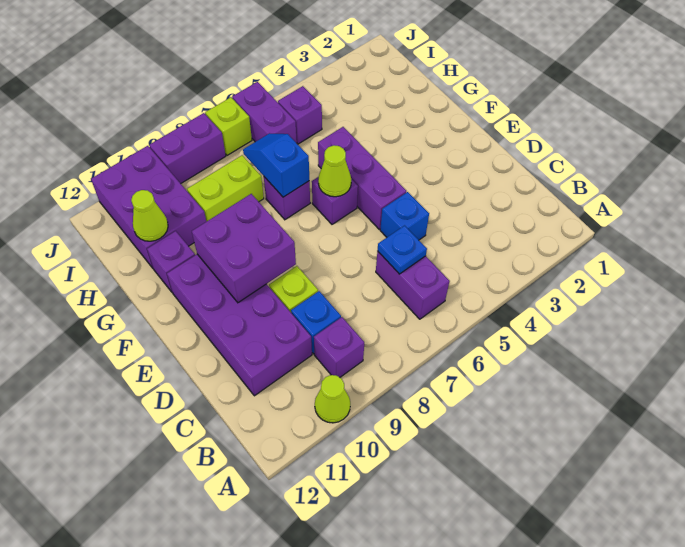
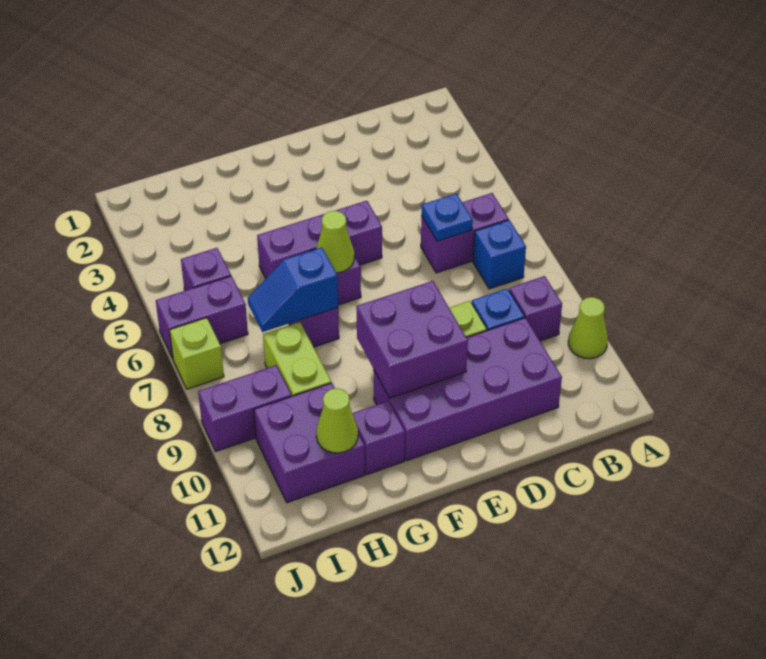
blue 1x1 brick [380,192,429,240] -> blue 1x1 brick moved to [473,220,526,289]
purple 2x3 brick [91,146,206,268] -> purple 2x2 brick [254,383,365,503]
purple 1x2 brick [150,113,226,184] -> purple 1x2 brick turned to [198,365,291,451]

